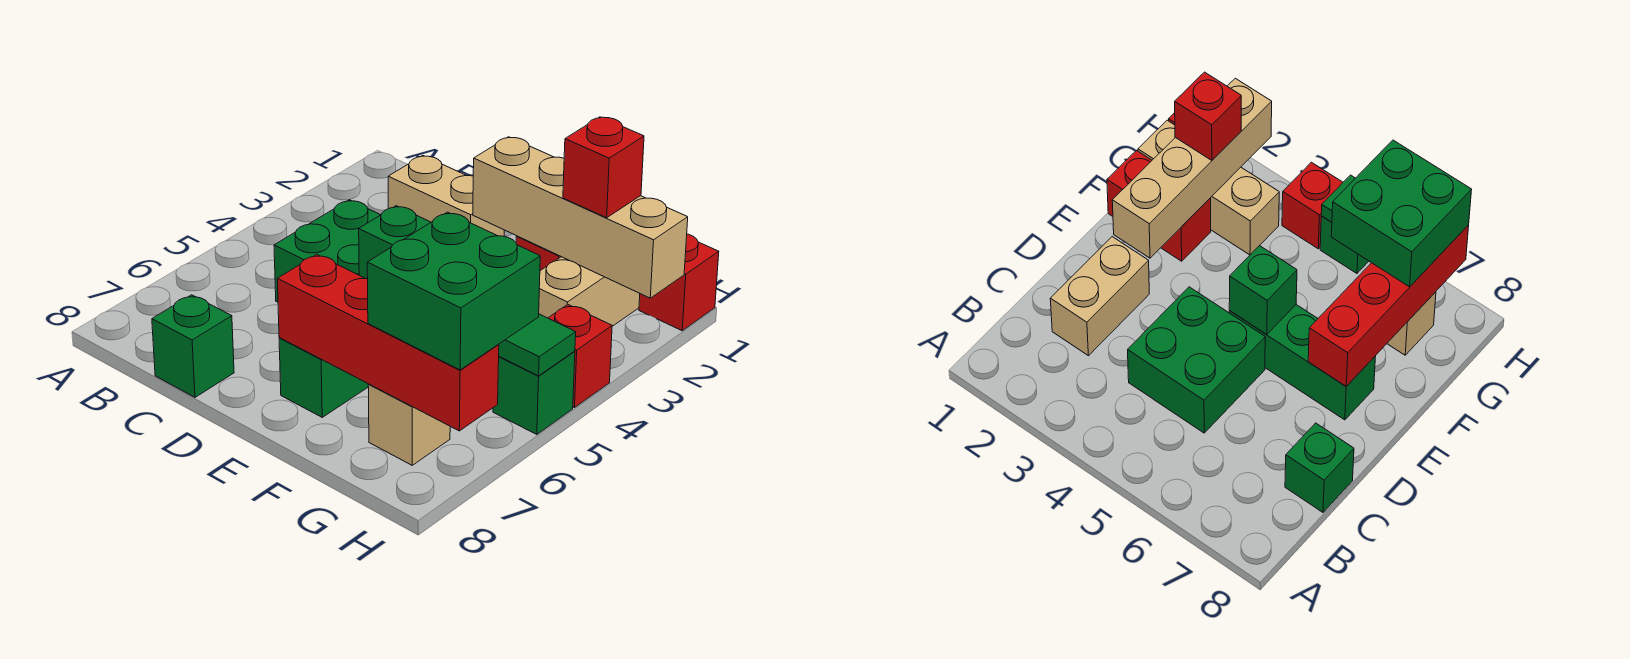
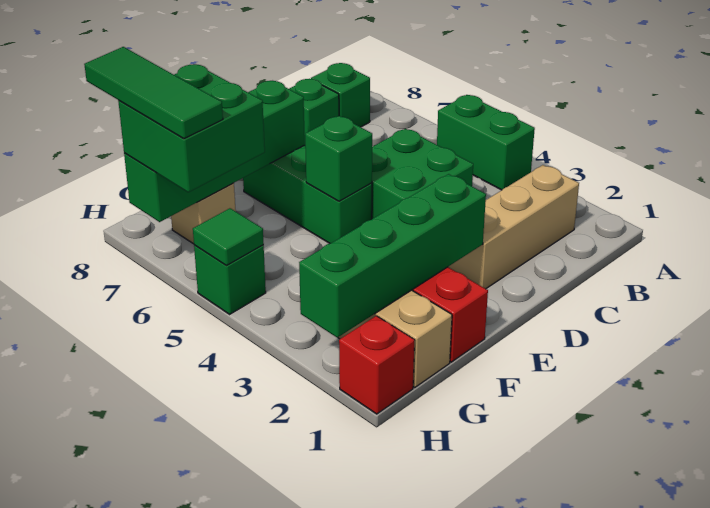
none -> green 1x2 brick [437,95,535,190]
none -> green 1x1 brick [311,63,370,127]
tan 1x2 brick [388,156,504,236] -> tan 1x3 brick [448,165,579,289]
tan 1x4 brick [473,137,688,298] -> green 1x4 brick [299,174,486,338]
red 1x4 brick [277,254,499,431] -> green 1x4 brick [124,81,305,222]
red 1x1 brick [563,117,644,218] -> none
red 1x1 brick [549,305,612,408] -> none
none -> green 1x3 tile [84,47,223,139]

